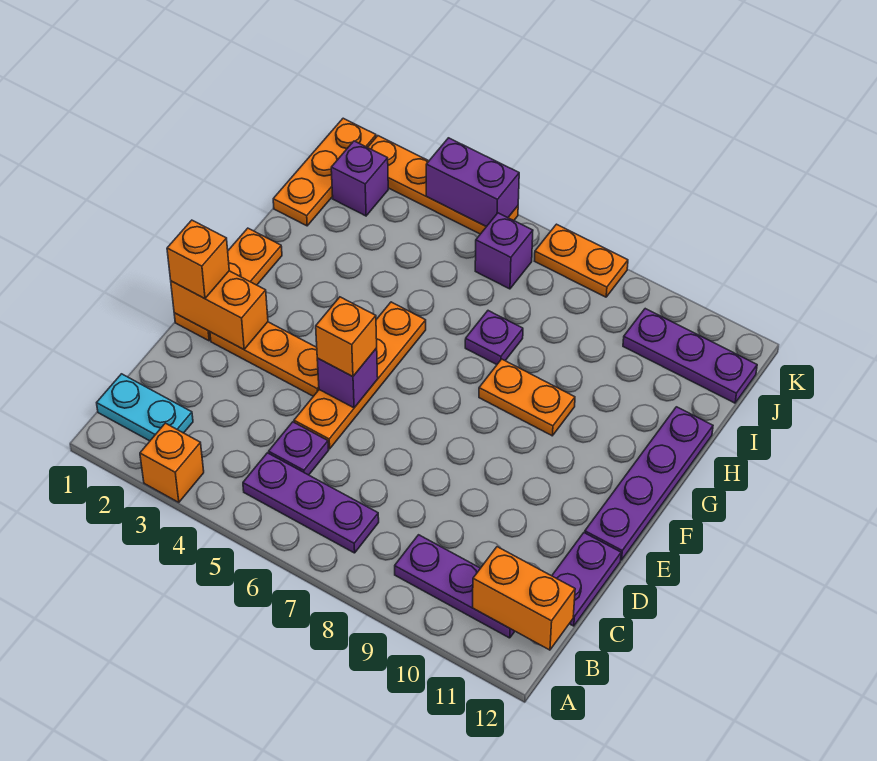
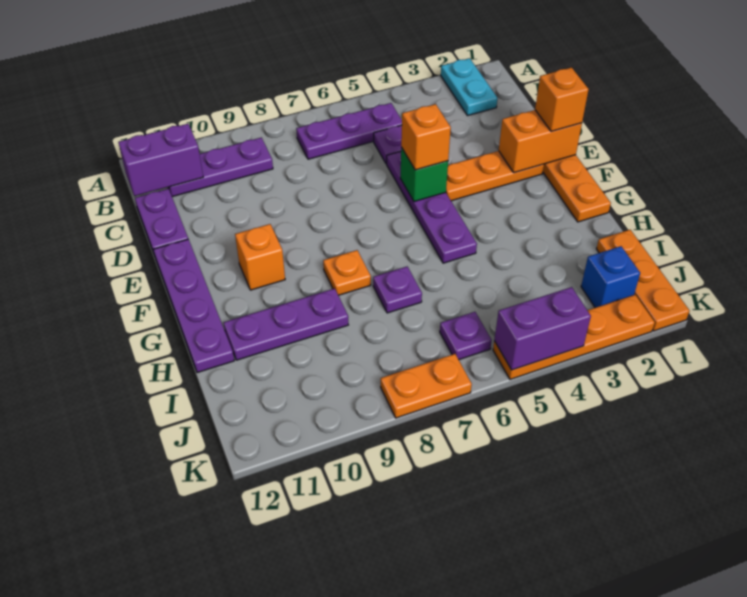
orange 1x1 brick [140,423,204,502] -> orange 1x1 brick moved to [235,224,285,290]
cyan 1x2 plate [97,374,193,441] -> cyan 1x2 plate turned to [441,58,497,116]
orange 1x2 brick [473,547,575,650] -> purple 1x2 brick [118,124,203,196]
orange 1x4 plate [294,302,426,449] -> purple 1x4 plate [387,152,477,263]
purple 1x1 brick [317,348,378,408] -> green 1x1 brick [400,148,448,202]
orange 1x2 plate [479,359,575,436] -> orange 1x1 plate [323,250,371,295]
purple 1x1 brick [331,141,388,216] -> blue 1x1 brick [581,246,640,308]
purple 1x1 brick [475,213,533,289] -> purple 1x1 plate [440,312,492,360]
purple 1x3 plate [623,309,757,403] -> purple 1x3 plate moved to [223,288,348,360]

